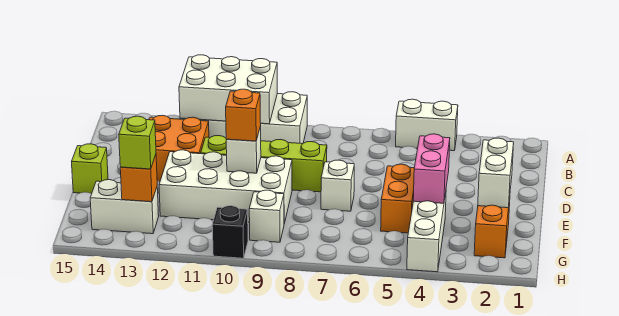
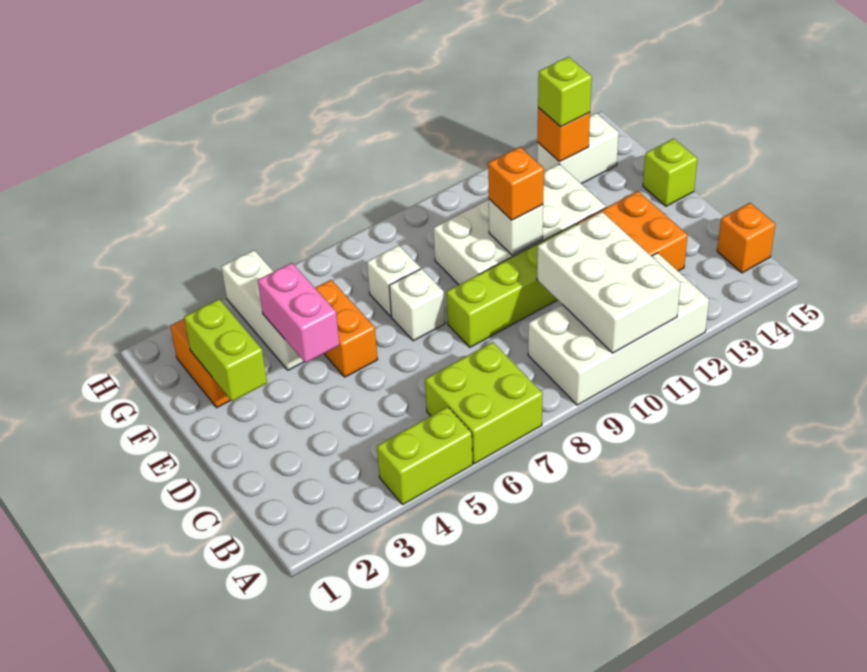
white 1x2 brick [396,99,458,151] -> lime 1x2 brick [377,407,473,504]
none -> lime 2x2 brick [425,342,543,464]
white 2x3 brick [179,55,277,124] -> white 2x3 brick turned to [537,212,680,353]
none -> orange 1x1 brick [717,203,775,273]
white 1x2 brick [478,138,514,208] -> lime 1x2 brick [184,299,267,401]
white 1x1 brick [249,190,284,242] -> white 1x1 brick moved to [367,245,420,316]
black 1x1 brick [212,206,248,258] -> none

